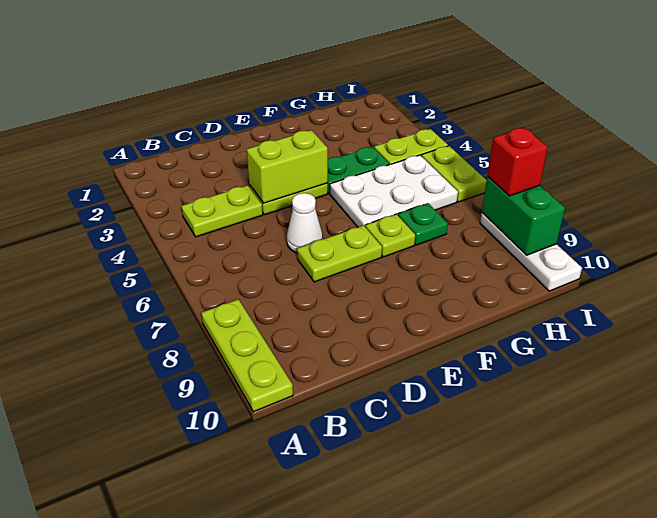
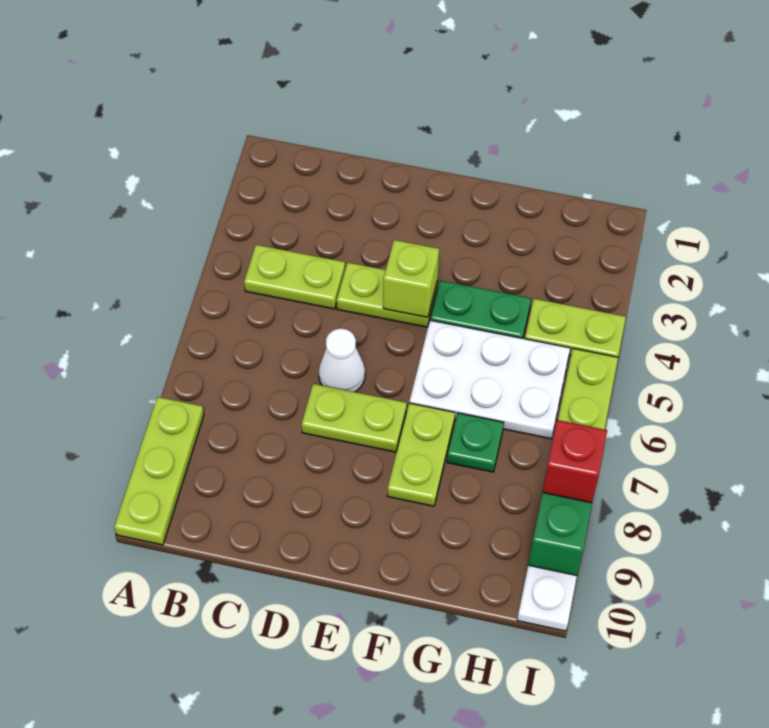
lime 1x2 brick [247,130,328,203] -> lime 1x1 brick [383,240,439,317]
lime 1x1 plate [365,214,415,257] -> lime 1x2 plate [387,403,455,506]

